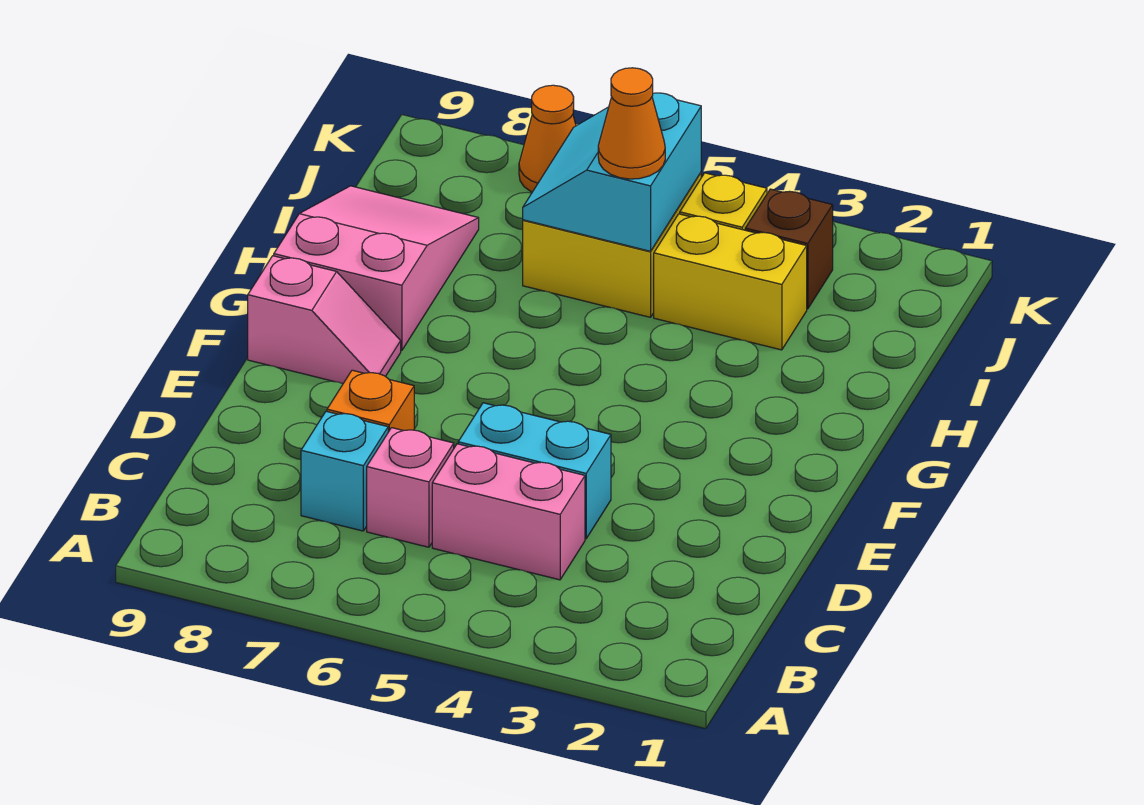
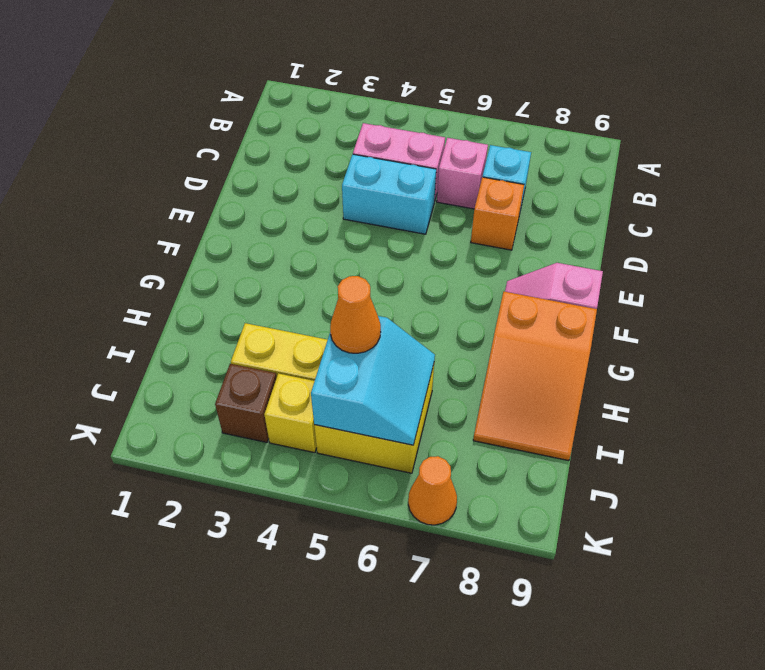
pink 2x3 slope [274,186,479,351] -> orange 2x3 slope [473,292,597,461]

